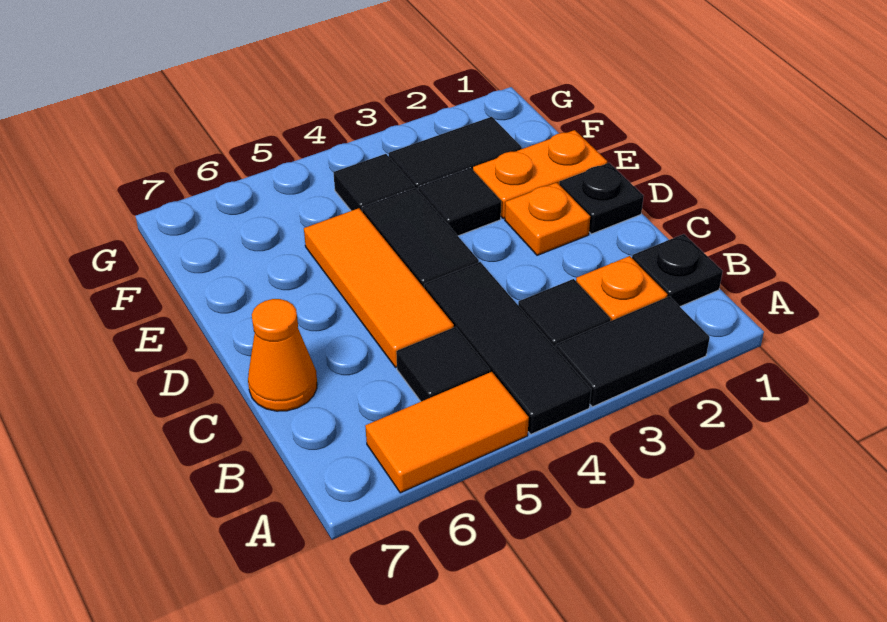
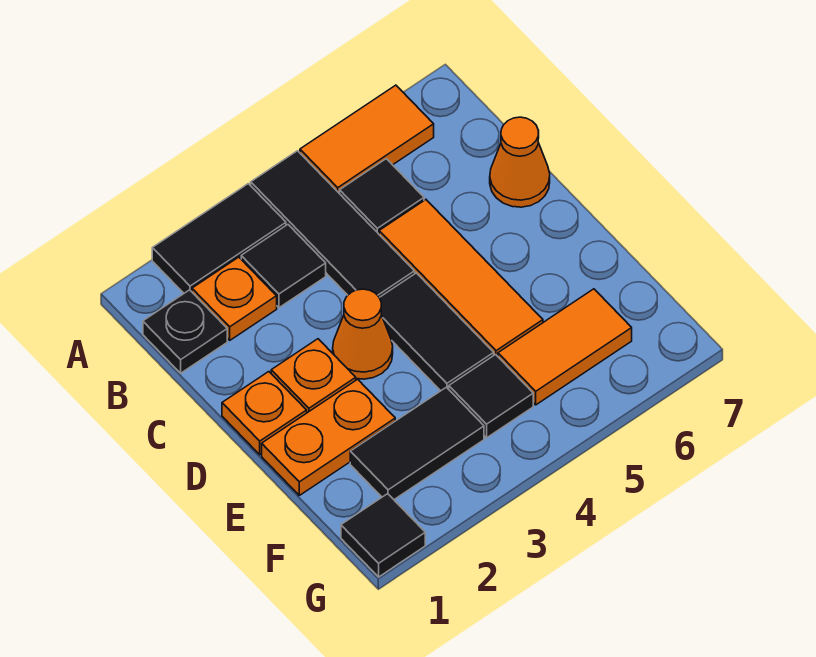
black 1x1 plate [559,163,644,234] -> orange 1x1 plate [222,372,307,455]
none -> orange 1x1 cone [333,289,393,379]
black 1x1 tile [418,168,501,236] -> black 1x1 tile moved to [341,494,425,577]
none -> orange 1x2 tile [498,289,632,405]

